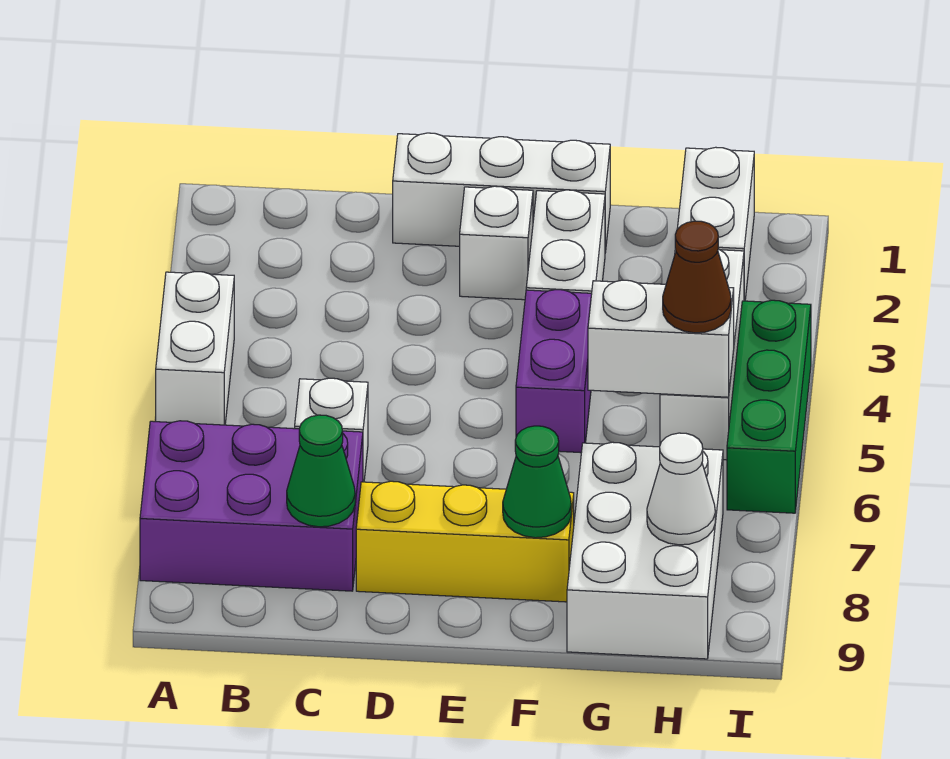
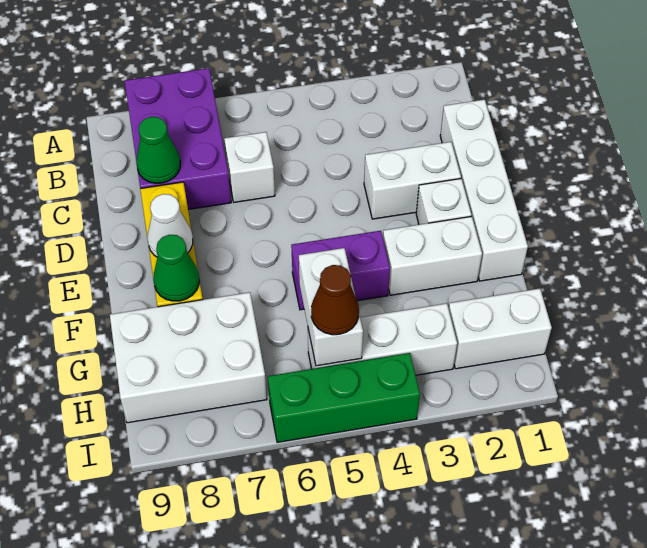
white 1x2 brick [156,272,234,425] -> white 1x2 brick moved to [364,142,461,219]
white 1x3 brick [393,133,610,252] -> white 1x4 brick [440,100,528,281]
white 1x1 cone [647,433,715,545] -> white 1x1 cone moved to [148,194,193,257]

